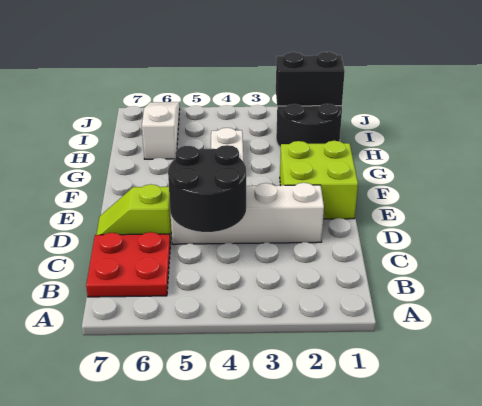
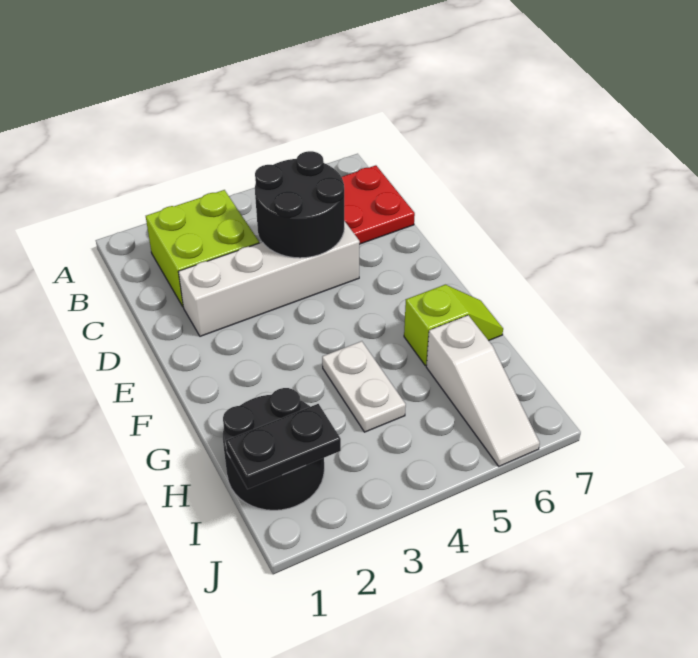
lime 1x2 slope [96,184,171,244] -> lime 1x2 slope moved to [404,285,503,366]
lime 2x2 brick [280,141,358,219] -> lime 2x2 brick moved to [146,190,259,306]
black 1x2 brick [276,52,345,106] -> black 1x2 plate [226,404,341,489]

